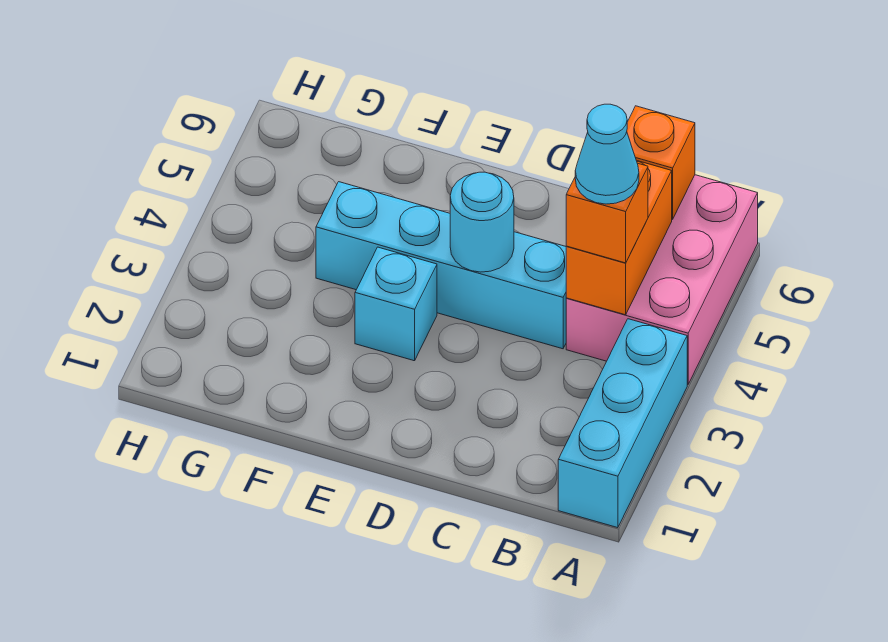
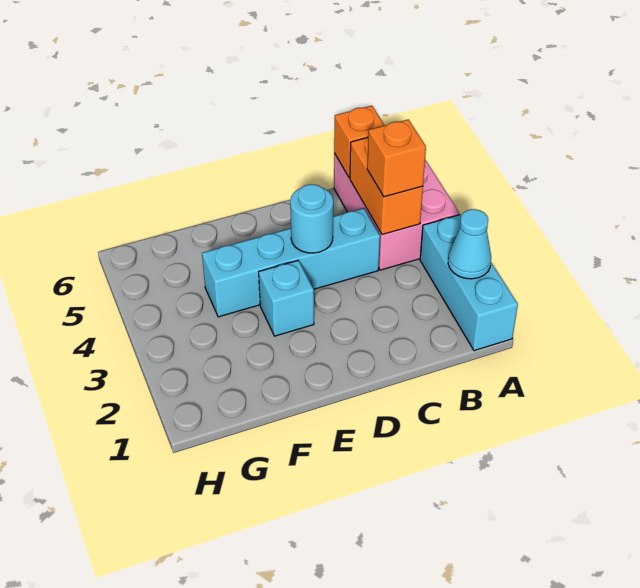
cyan 1x1 cone [575,104,639,204] -> cyan 1x1 cone moved to [448,209,491,279]

